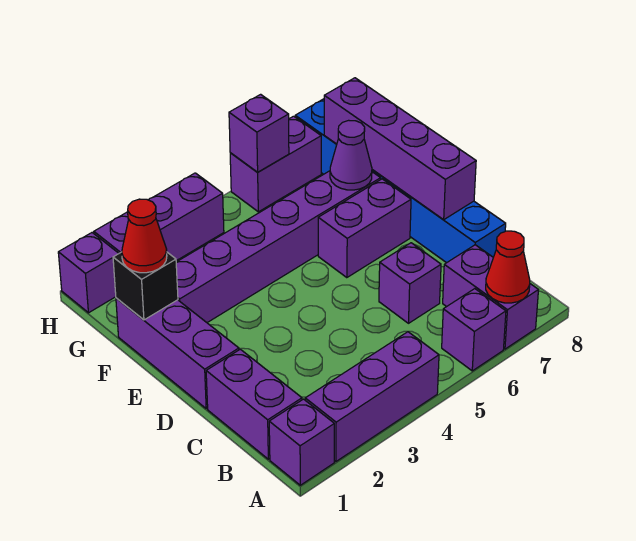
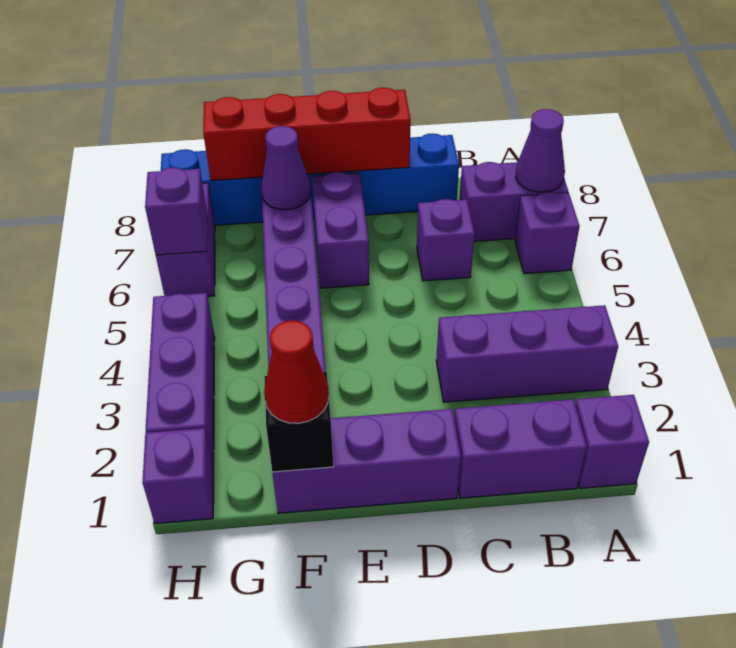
purple 1x3 brick [305,332,439,462] -> purple 1x3 brick turned to [436,305,618,402]
red 1x1 cone [486,231,530,303] -> purple 1x1 cone [516,109,565,192]
purple 1x4 brick [324,78,476,219] -> red 1x4 brick [203,88,411,181]

